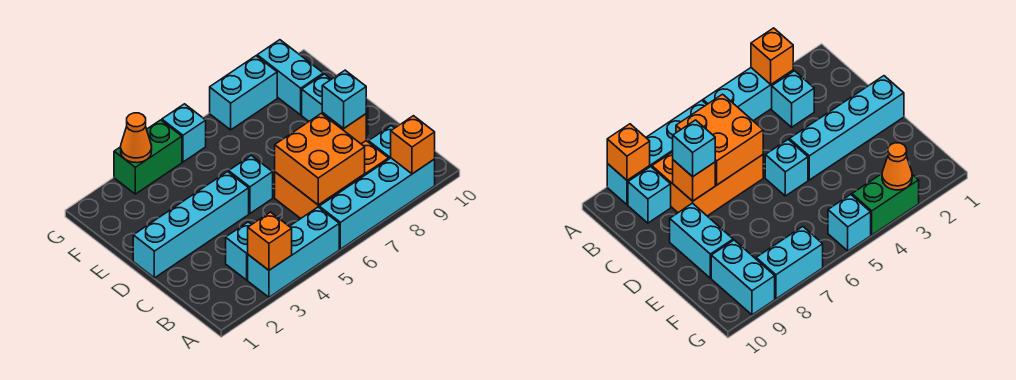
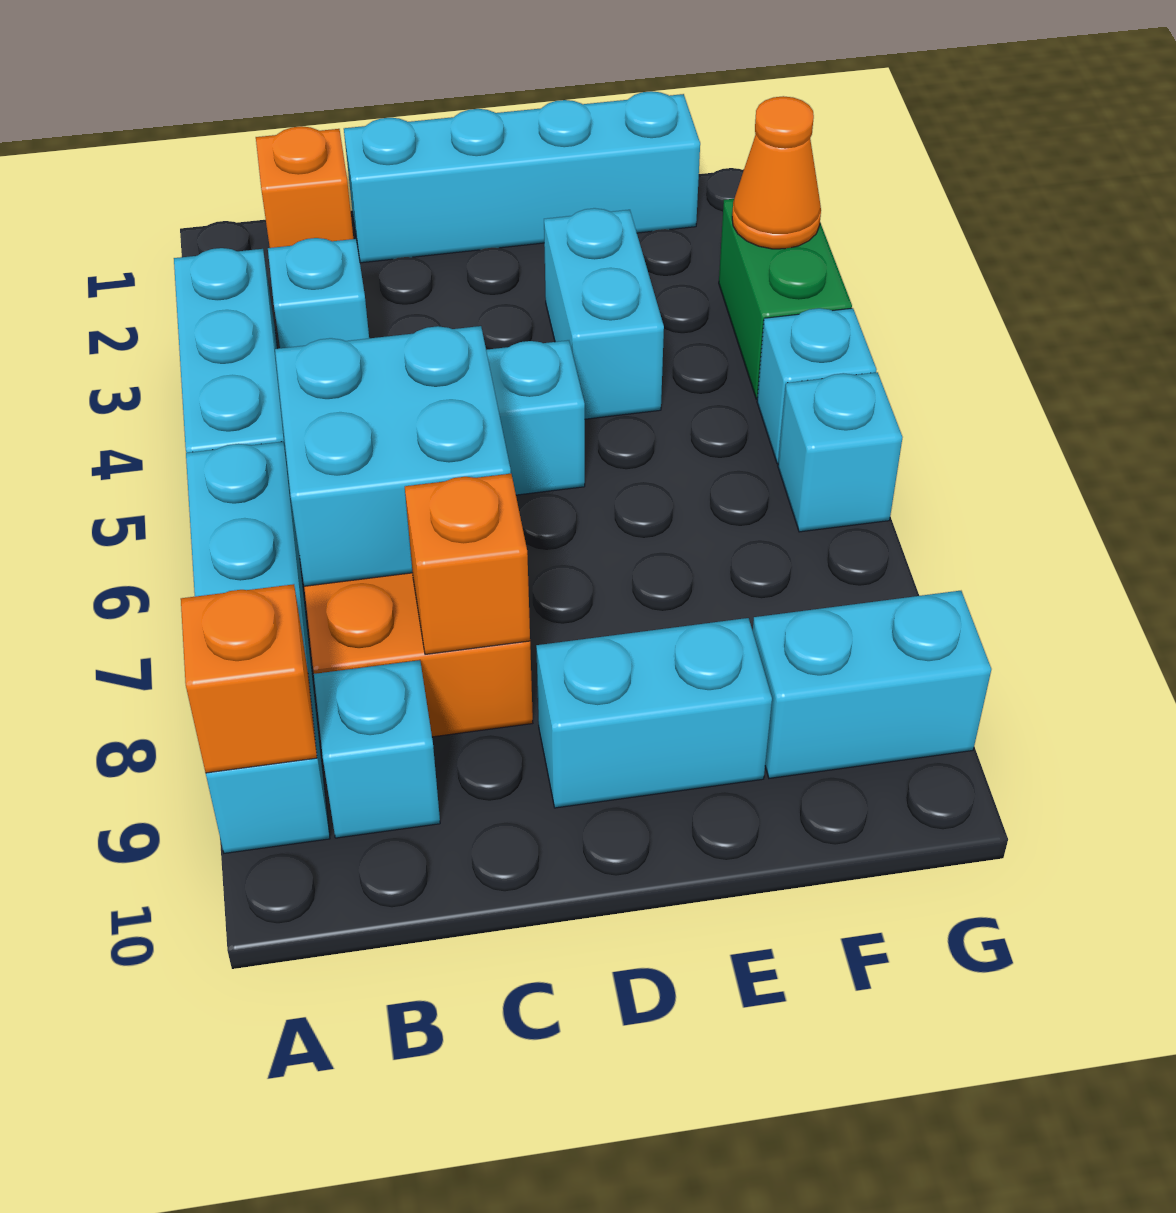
orange 1x1 brick [248,212,292,270] -> orange 1x1 brick moved to [256,126,353,248]
orange 2x2 brick [275,113,365,205] -> cyan 2x2 brick [275,326,511,586]
cyan 1x1 brick [322,70,366,129] -> cyan 1x1 brick moved to [778,372,903,532]
cyan 1x4 brick [133,172,249,278] -> cyan 1x4 brick turned to [344,91,700,263]
cyan 1x2 brick [210,56,277,130] -> cyan 1x2 brick moved to [544,208,664,419]

